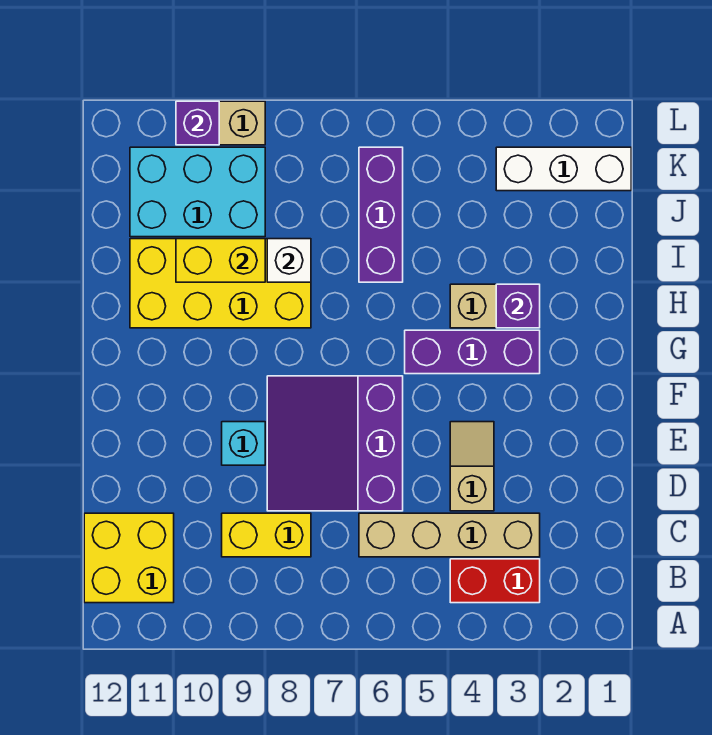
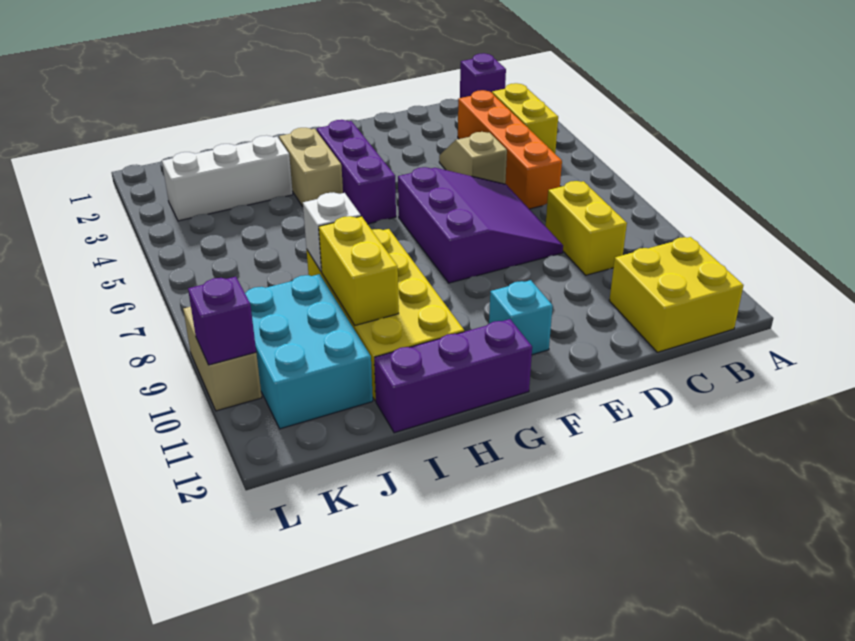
red 1x2 brick [450,559,540,603] -> yellow 1x2 brick [492,83,558,153]
tan 1x4 brick [359,513,540,557] -> orange 1x4 brick [458,90,562,209]
tan 1x2 slope [450,422,494,511] -> tan 1x2 slope turned to [439,132,507,184]
purple 3x3 slope [267,376,403,511] -> purple 3x3 slope turned to [398,167,563,283]
cyan 1x1 brick [222,422,265,465] -> cyan 1x1 brick moved to [489,280,553,355]
purple 1x1 brick [496,284,540,328] -> purple 1x1 brick moved to [460,53,506,98]
purple 1x3 brick [359,147,403,282] -> purple 1x3 brick moved to [374,319,532,433]
white 1x3 brick [496,147,631,191] -> white 1x3 brick turned to [162,135,293,221]

